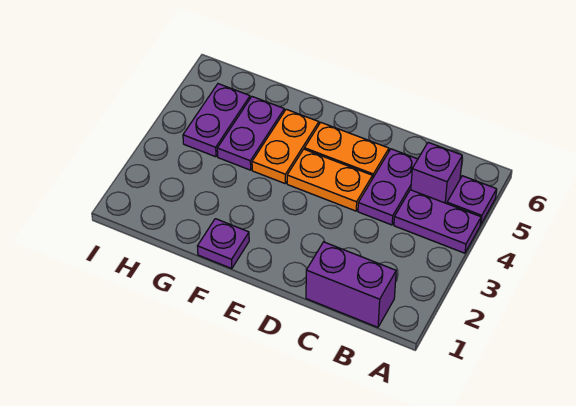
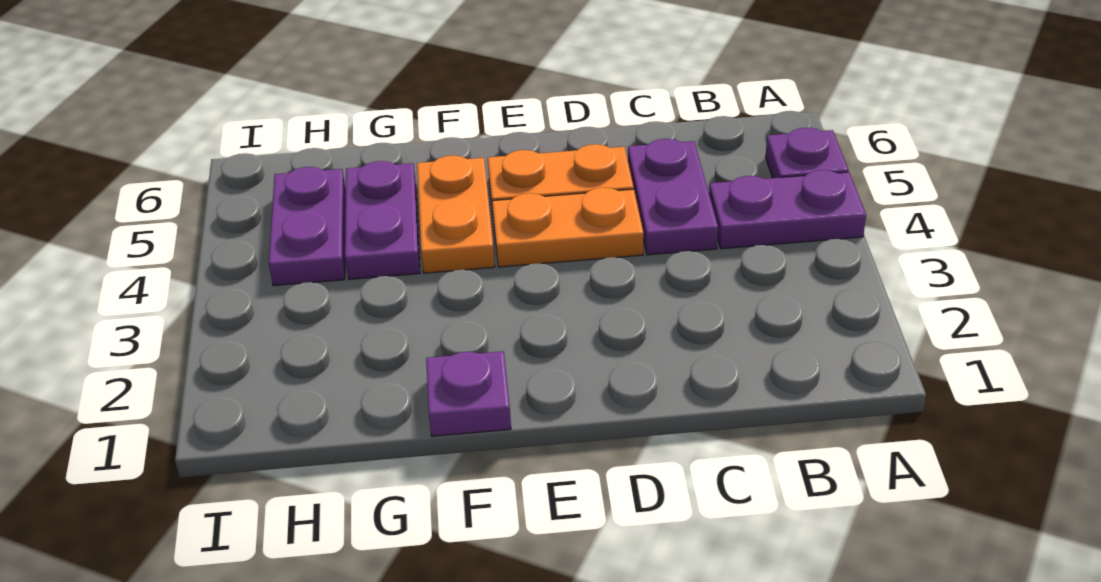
purple 1x2 brick [306,242,396,327] -> none
purple 1x1 brick [411,142,462,204] -> none

